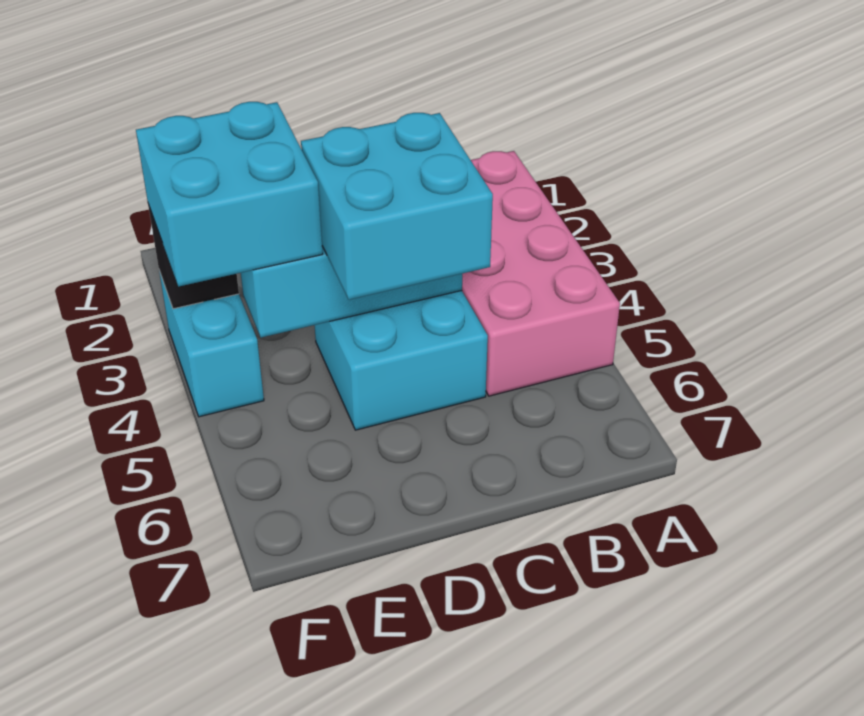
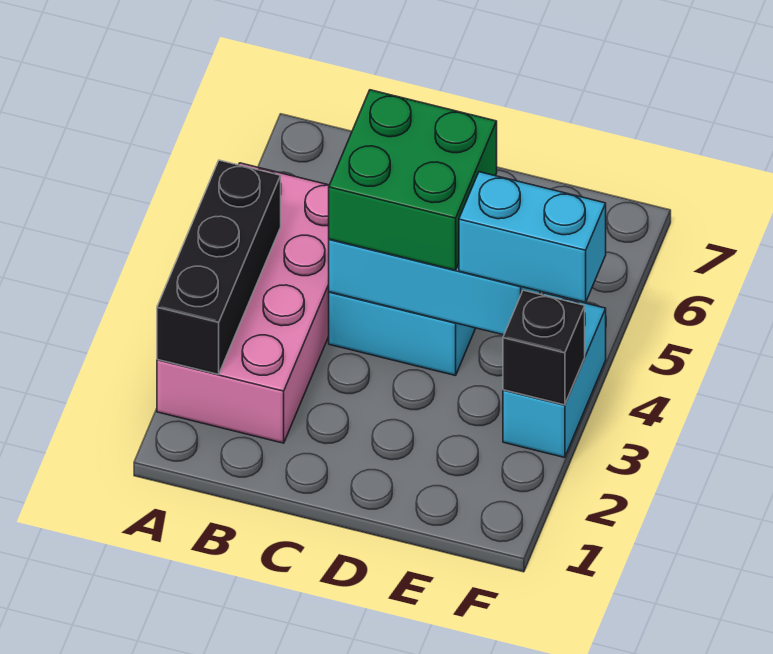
none -> black 1x3 brick [157,160,281,374]
cyan 2x2 brick [301,113,493,300] -> green 2x2 brick [329,90,497,270]
cyan 2x2 brick [136,102,323,287] -> cyan 1x2 brick [459,172,606,302]

